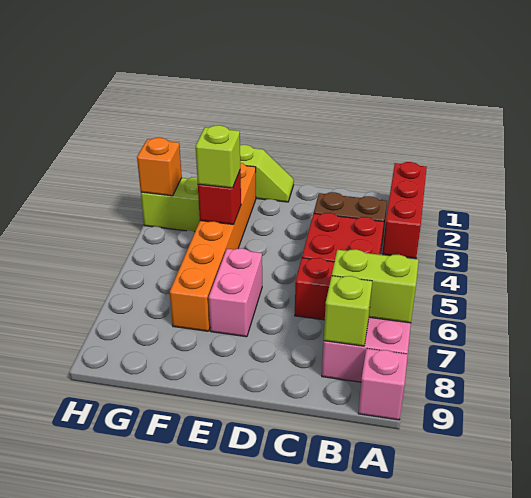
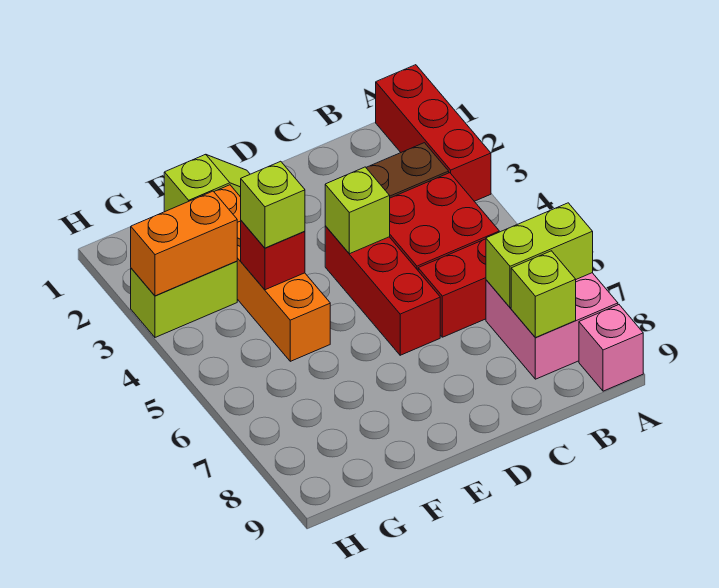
none -> red 1x3 brick [325,226,440,355]
none -> lime 1x1 brick [325,167,390,254]
pink 1x2 brick [209,248,262,337] -> none
orange 1x6 brick [170,163,256,331] -> orange 1x4 brick [214,185,330,361]
orange 1x1 brick [137,138,182,196] -> orange 1x2 brick [131,191,237,296]

